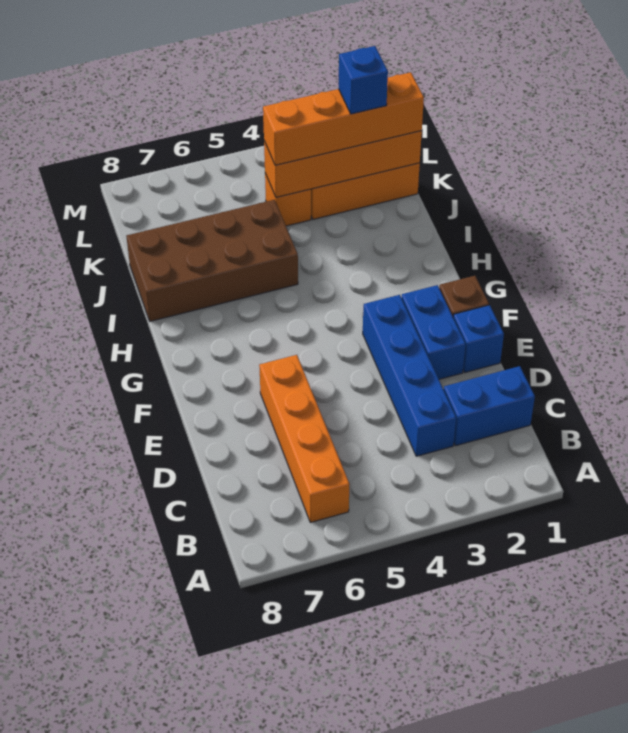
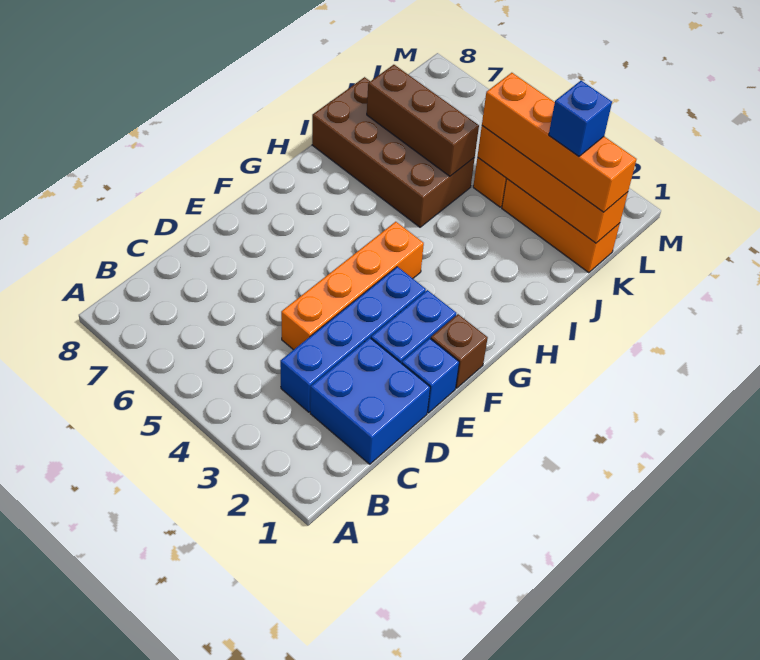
orange 1x4 brick [259,355,349,523] -> orange 1x4 brick moved to [281,222,424,350]
blue 1x2 brick [444,366,535,446] -> blue 2x2 brick [310,338,430,464]
none -> brown 1x3 brick [367,65,479,176]

